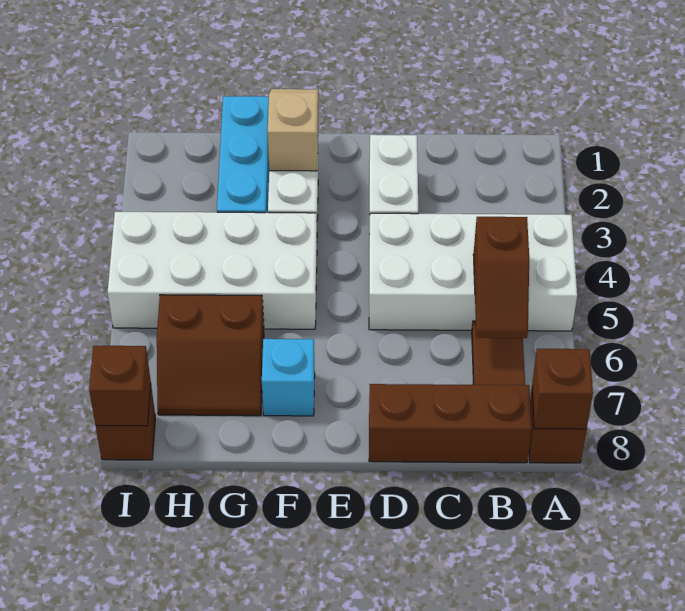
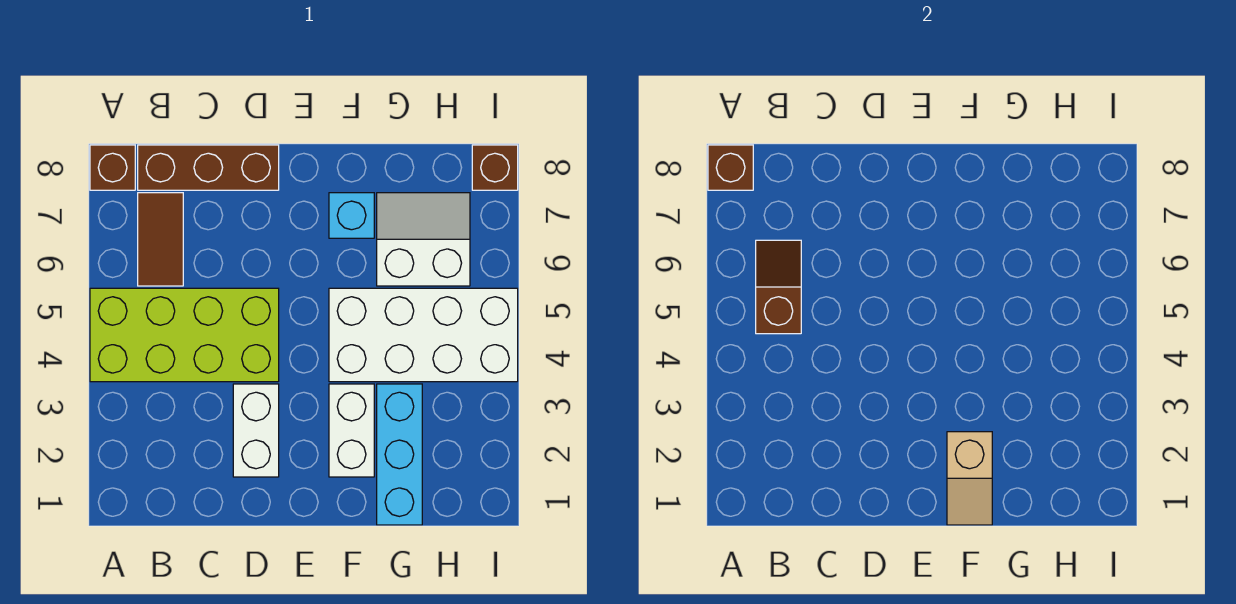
white 2x4 brick [369,213,577,331] -> lime 2x4 brick [90,288,279,382]
brown 2x2 slope [157,295,264,416] -> white 2x2 slope [377,193,470,286]
brown 1x1 brick [89,346,151,426] -> none

